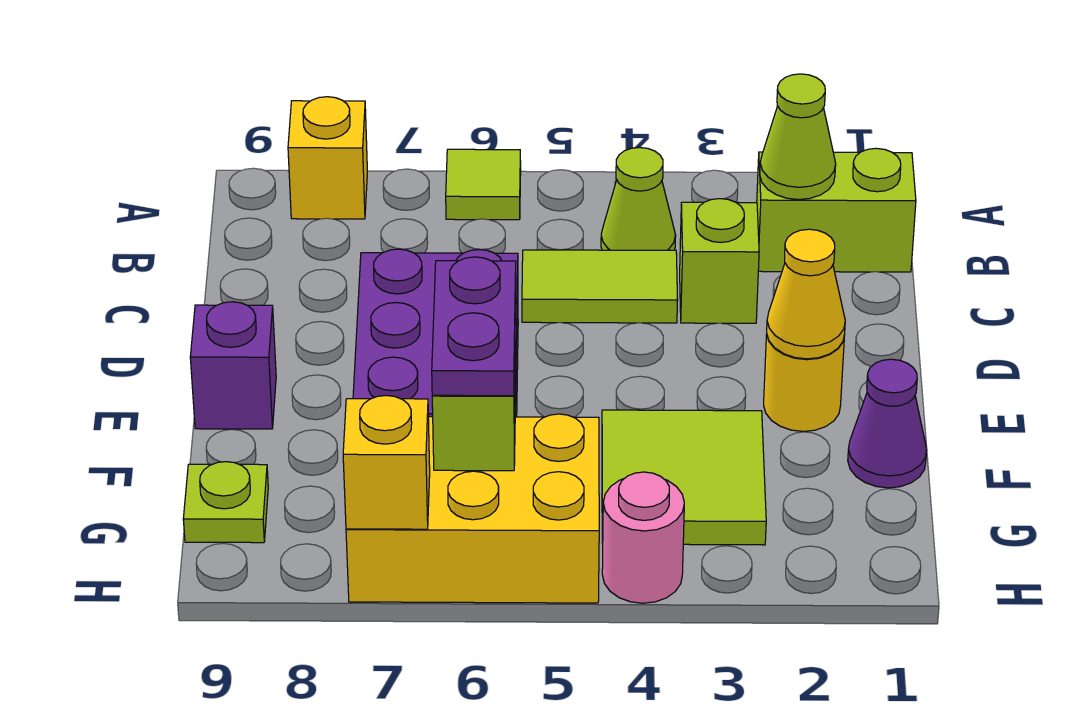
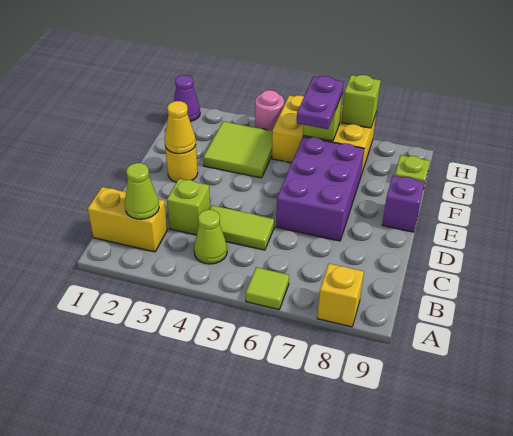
lime 1x2 brick [757,148,916,272] -> yellow 1x2 brick [88,187,167,252]
purple 1x1 cone [848,359,927,488] -> purple 1x1 cone moved to [174,75,200,122]
yellow 1x1 brick [343,395,430,529] -> lime 1x1 brick [342,75,381,128]

